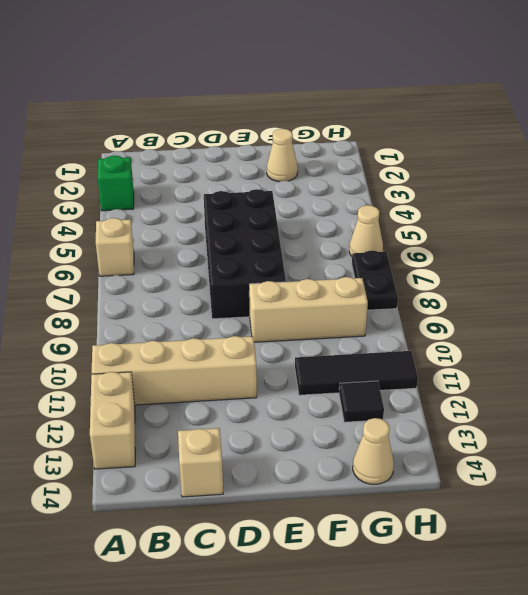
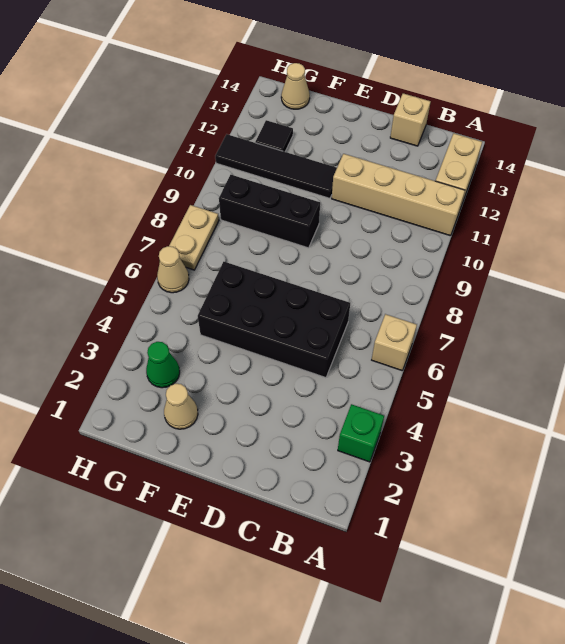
black 2x4 brick [204,189,286,319] -> black 2x4 brick turned to [198,262,350,378]
tan 1x3 brick [249,277,368,342] -> black 1x3 brick [219,175,320,248]
black 1x3 tile [295,351,418,395] -> black 1x4 tile [215,134,337,198]
none -> green 1x1 cone [146,342,180,388]
black 1x2 plate [352,251,398,310] -> tan 1x2 plate [169,205,219,270]

